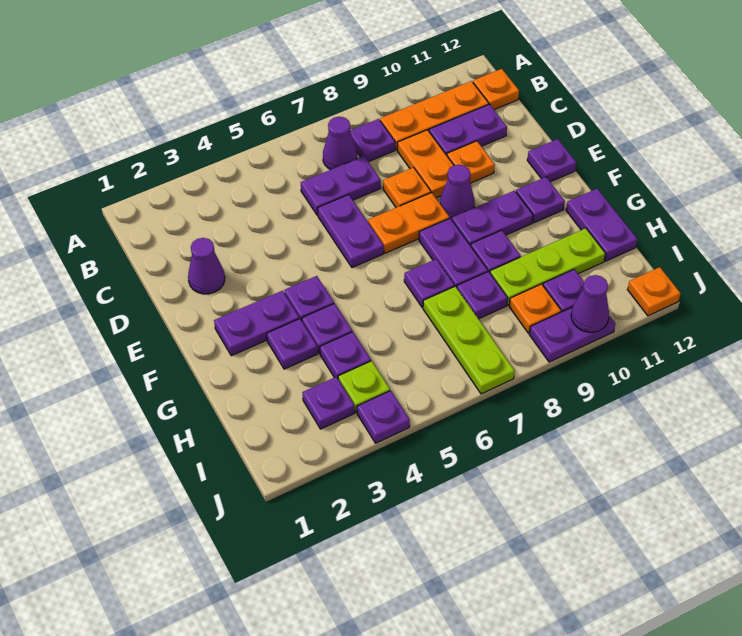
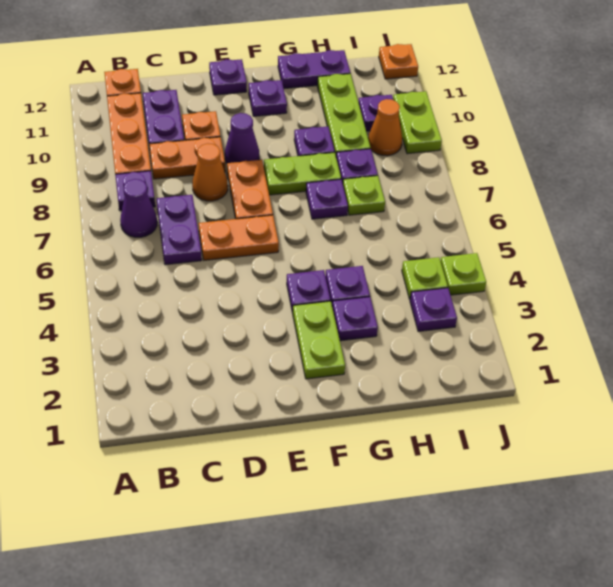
purple 1x1 cone [188,238,225,294] -> none
purple 1x2 plate [318,195,384,268] -> orange 1x2 plate [199,215,279,260]
orange 1x1 plate [383,167,431,207] -> orange 1x1 cone [192,143,228,201]
purple 1x2 plate [214,291,299,356] -> lime 1x2 plate [293,301,345,379]
purple 1x2 plate [419,218,488,288] -> lime 1x2 plate [264,152,341,195]
purple 1x2 plate [452,191,533,246] -> none
purple 1x1 plate [320,332,371,378] -> none
lime 1x3 plate [423,286,515,394] -> lime 1x1 plate [343,176,385,215]
orange 1x1 plate [509,284,561,333] -> orange 1x1 cone [368,99,402,156]
purple 1x1 plate [357,391,410,443] -> lime 1x1 plate [441,253,486,295]
purple 1x2 plate [529,307,615,362] -> lime 1x2 plate [393,91,442,154]
purple 1x1 cone [571,275,609,332] -> none

